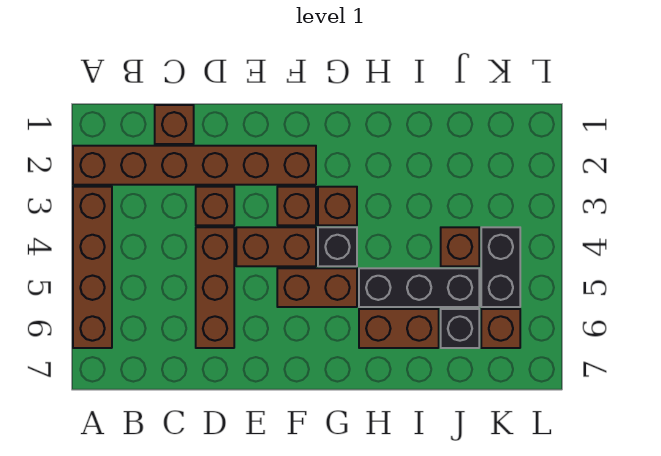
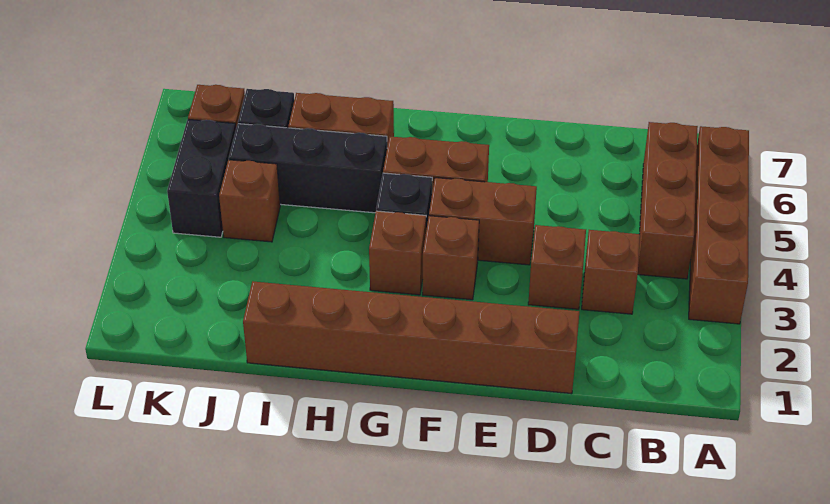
brown 1x6 brick [73,146,316,185] -> brown 1x6 brick moved to [243,281,579,394]
brown 1x1 brick [155,105,194,144] -> brown 1x1 brick moved to [582,230,640,314]
brown 1x3 brick [196,227,234,348] -> brown 1x3 brick moved to [638,122,698,279]

